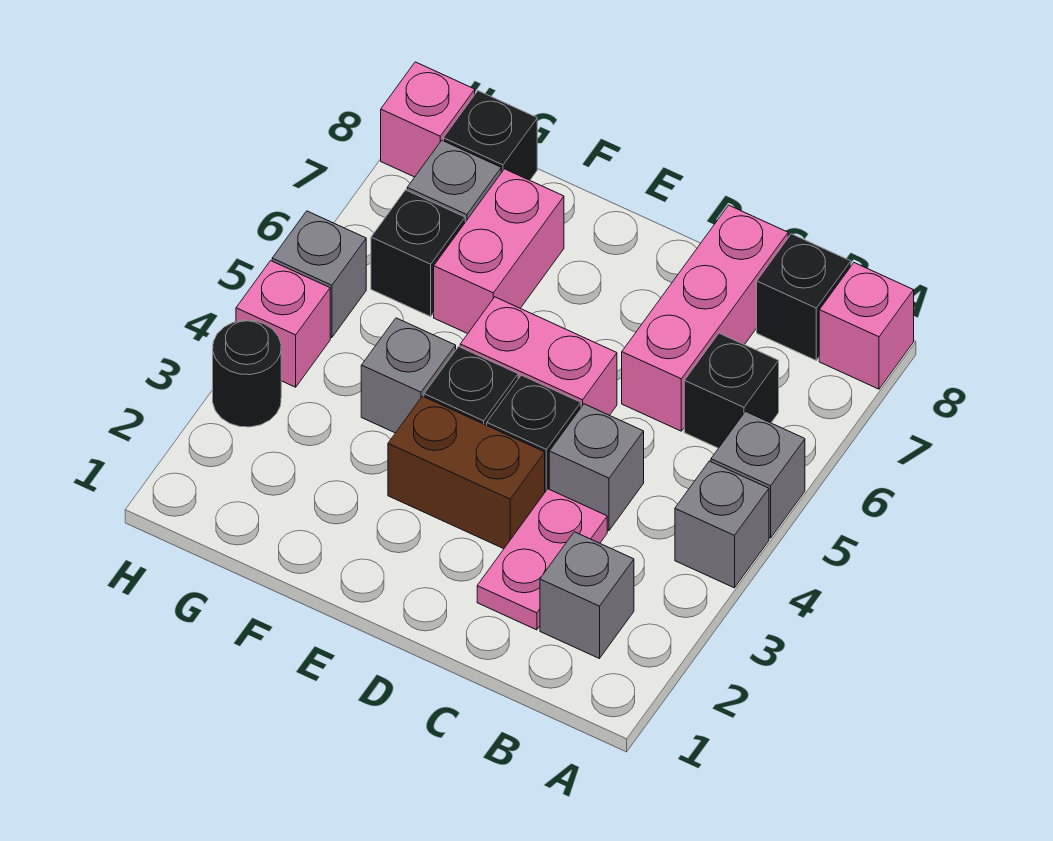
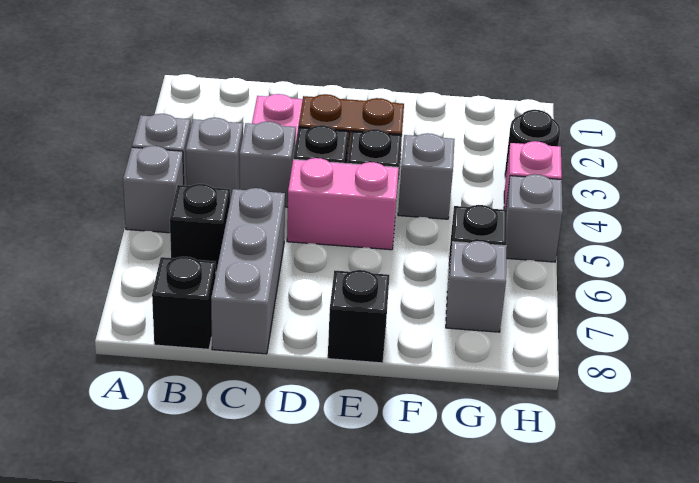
pink 1x1 brick [819,263,914,389] -> none
grey 1x1 brick [540,532,634,659] -> grey 1x1 brick moved to [186,118,243,200]
pink 1x3 brick [622,205,788,431] -> grey 1x3 brick [211,188,285,354]
pink 1x2 brick [434,169,564,334] -> none
black 1x1 brick [443,91,537,180] -> black 1x1 brick moved to [328,270,389,363]
pink 1x1 brick [381,62,475,177] -> none

